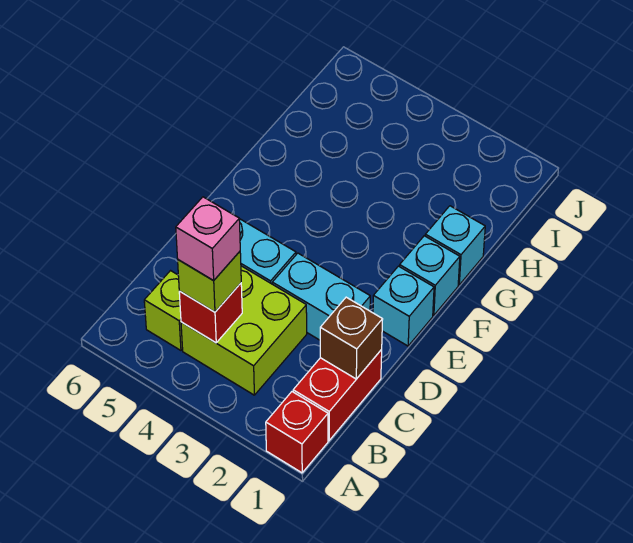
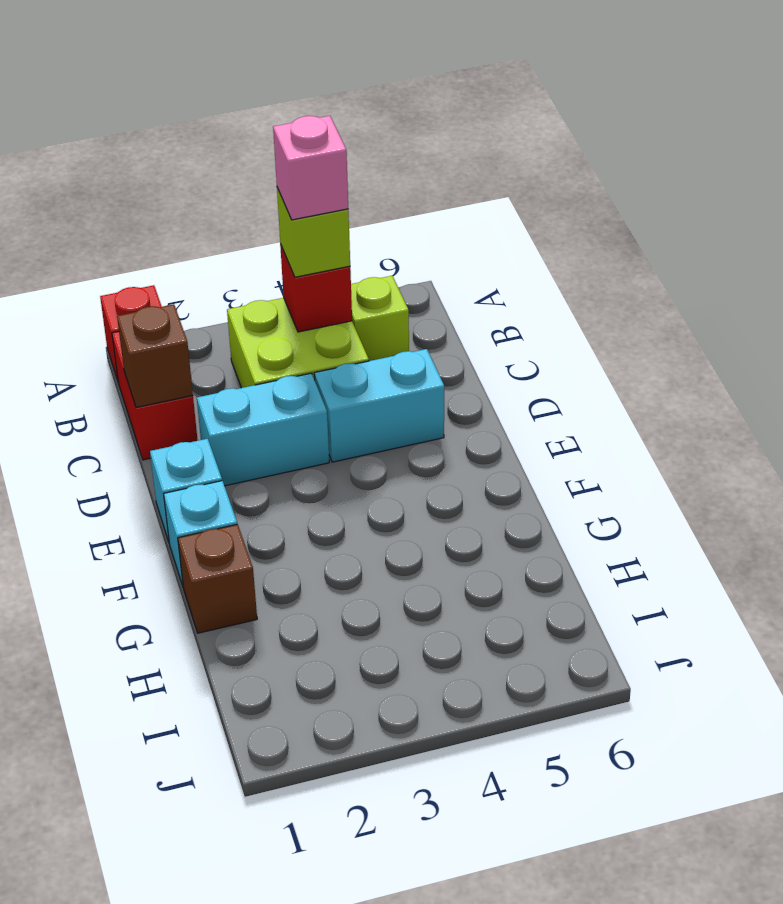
cyan 1x1 brick [425,206,485,285] -> brown 1x1 brick [178,524,257,633]

